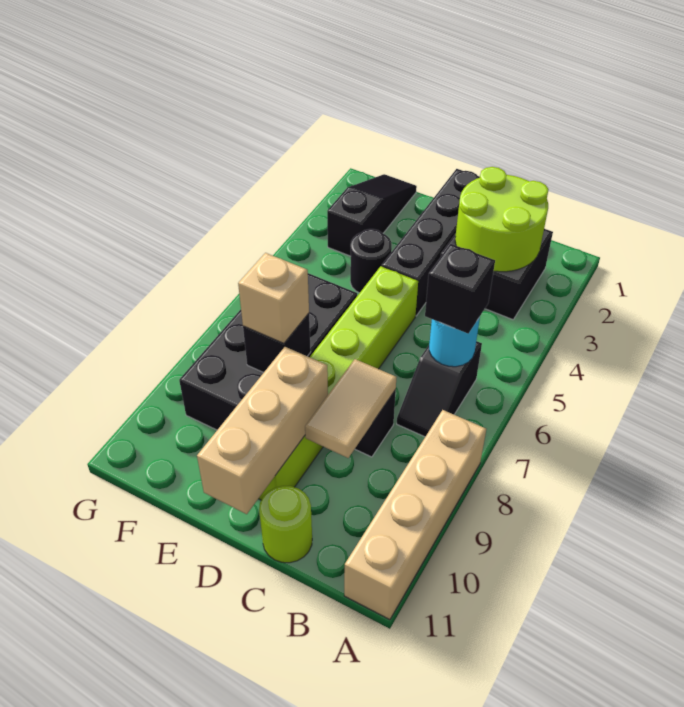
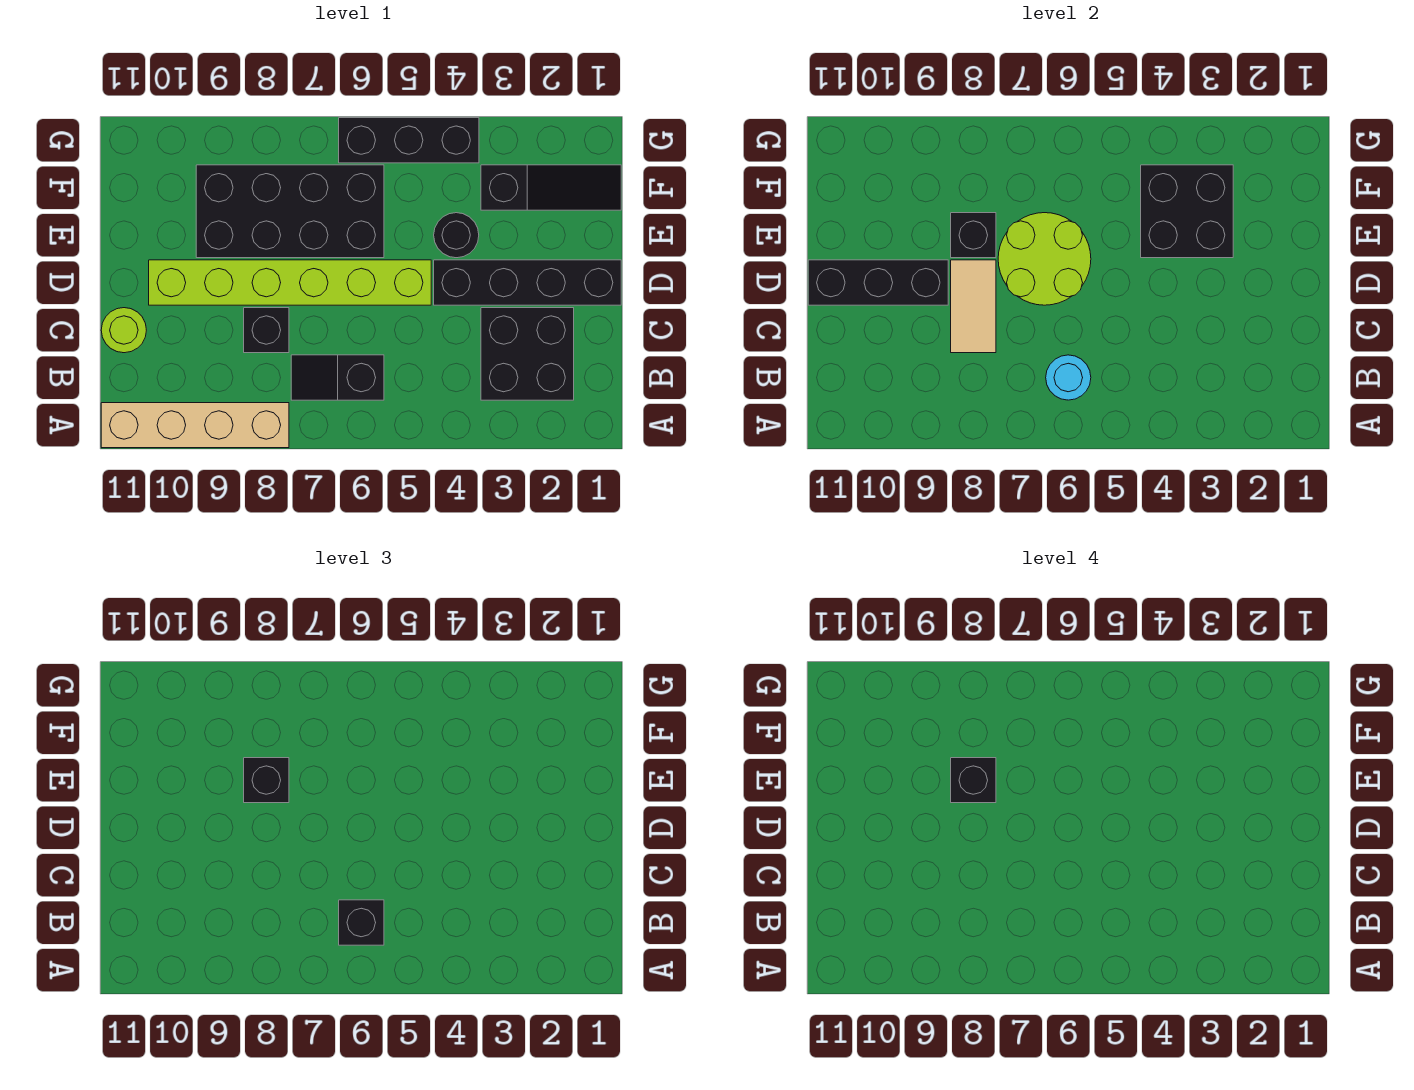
lime 2x2 round brick [455,167,549,272] -> lime 2x2 round brick moved to [998,213,1091,305]
tan 1x2 tile [305,359,397,458] -> tan 1x2 tile turned to [951,260,996,353]
tan 1x3 brick [197,347,328,514] -> black 1x3 brick [808,260,948,305]
none -> black 2x2 brick [1141,165,1233,258]
tan 1x1 brick [238,253,309,344] -> black 1x1 brick [244,758,289,803]
none -> black 1x1 brick [951,758,996,803]
none -> black 1x3 brick [339,118,479,163]

